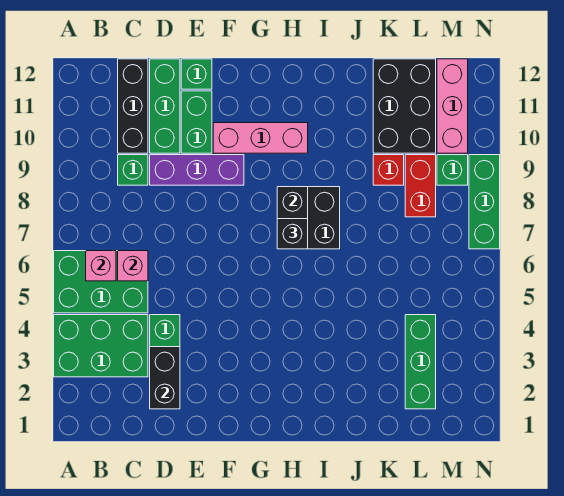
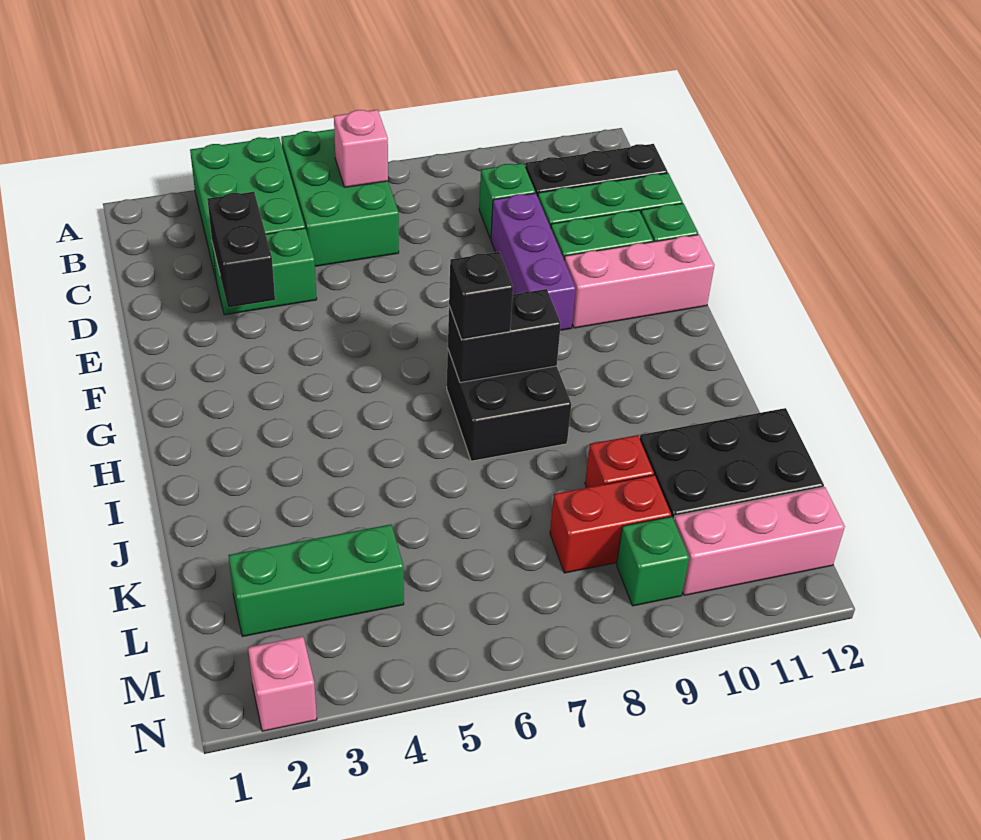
pink 1x1 brick [118,251,148,281] -> pink 1x1 brick moved to [248,636,317,731]
black 1x2 brick [150,347,180,409] -> black 1x2 brick turned to [208,192,275,307]
pink 1x3 brick [213,123,308,153] -> pink 1x3 brick turned to [564,235,714,328]
green 1x3 brick [469,155,500,249] -> none

